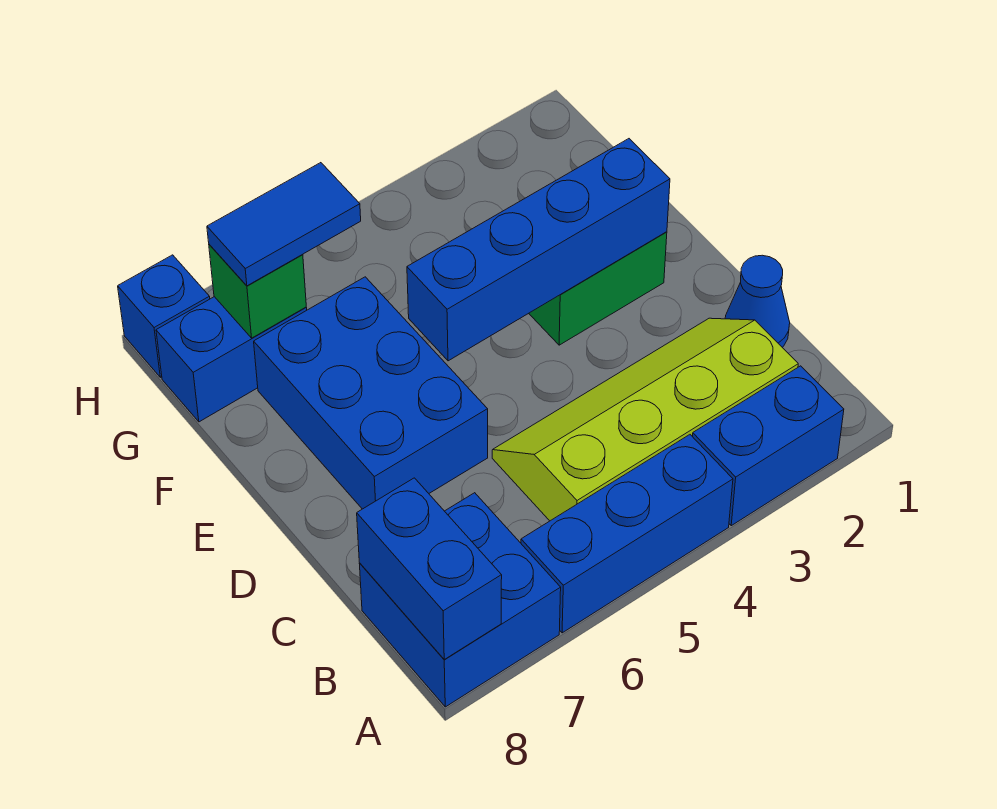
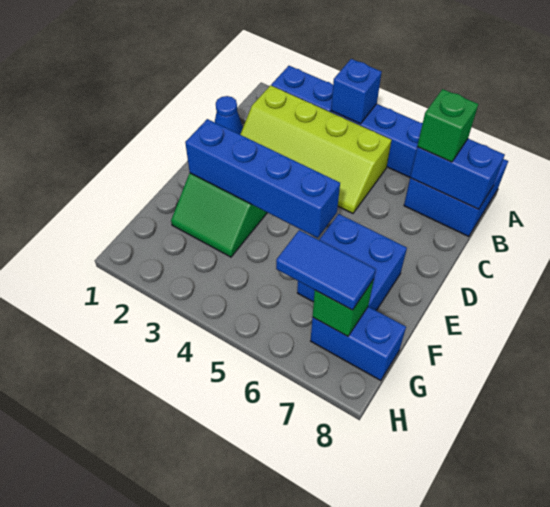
blue 1x2 brick [357,478,502,659] -> blue 1x2 brick turned to [410,139,505,209]
none -> green 1x1 brick [417,89,478,162]
blue 2x3 brick [254,277,488,509] -> blue 2x2 brick [297,214,407,311]
blue 1x1 brick [118,255,210,377] -> blue 1x1 brick moved to [331,59,382,124]

